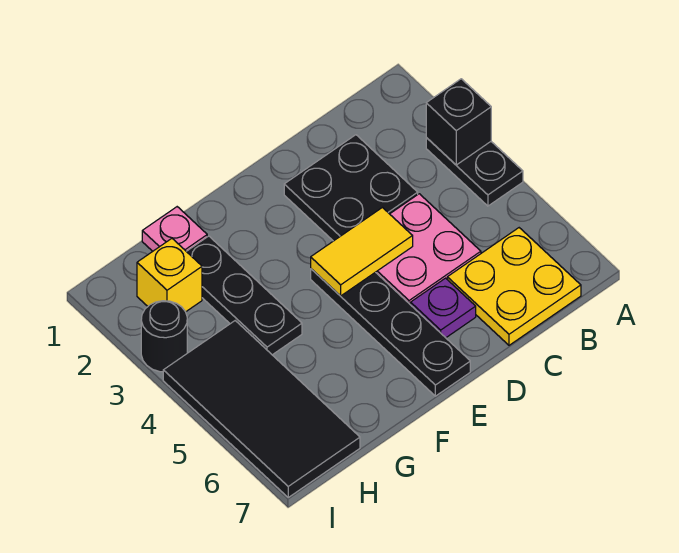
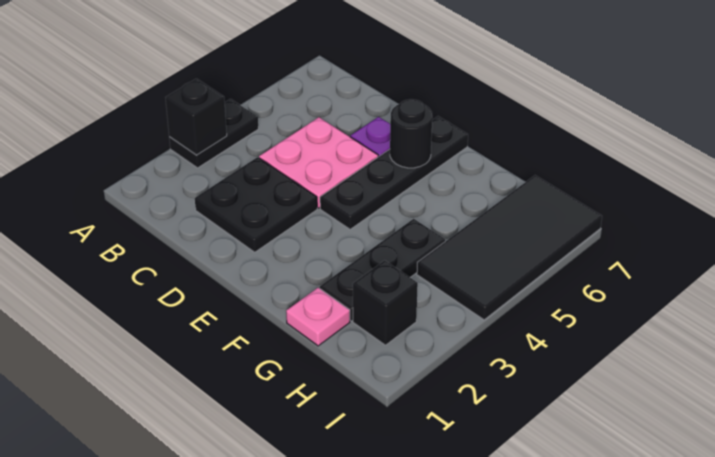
yellow 2x2 plate [447,228,581,345] -> none
yellow 1x2 tile [311,208,413,296] -> none
yellow 1x1 brick [137,239,202,312] -> black 1x1 brick [353,260,418,345]
black 1x1 round brick [141,301,187,372] -> black 1x1 round brick moved to [390,99,432,168]

